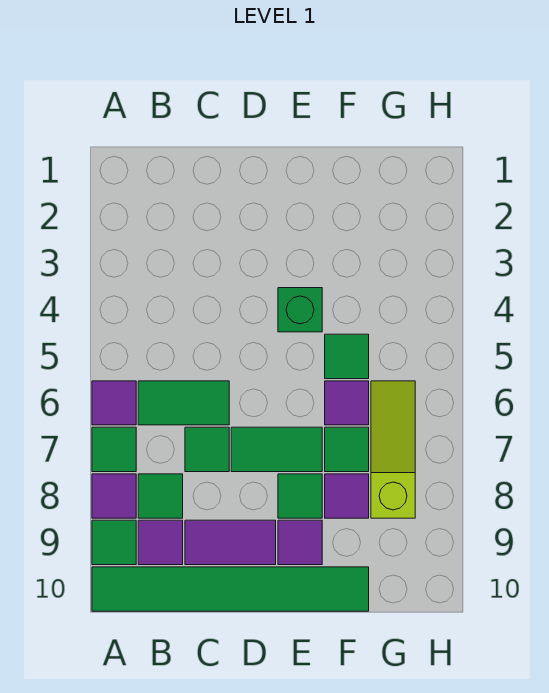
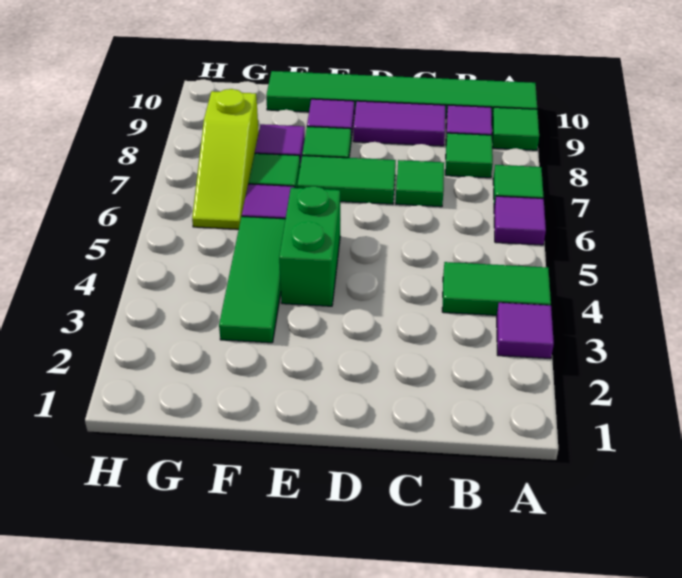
purple 1x1 tile [92,474,136,518] -> purple 1x1 tile moved to [497,303,554,359]
green 1x2 tile [138,381,229,425] -> green 1x2 tile moved to [442,262,551,315]
green 1x1 brick [278,288,322,332] -> green 1x2 brick [279,186,340,306]
green 1x1 tile [325,334,369,379] -> green 1x3 tile [219,216,285,343]

